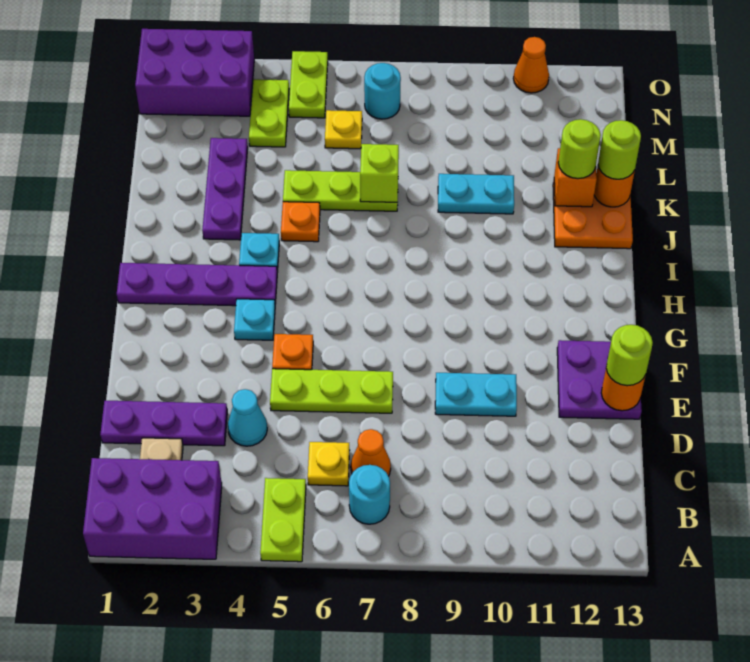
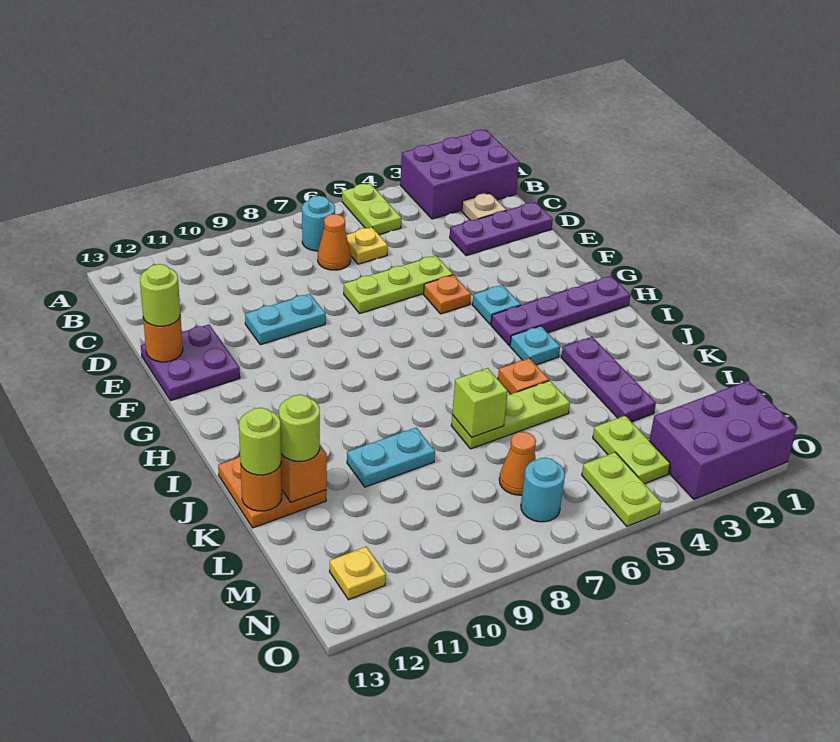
cyan 1x1 cone [228,389,267,446] -> none
yellow 1x1 plate [325,110,362,149] -> yellow 1x1 plate moved to [330,547,386,600]
orange 1x1 cone [513,37,549,93] -> orange 1x1 cone moved to [499,432,536,495]

